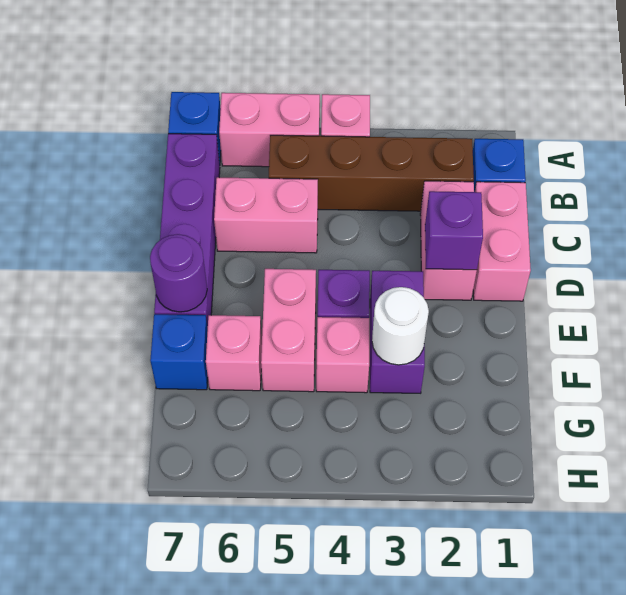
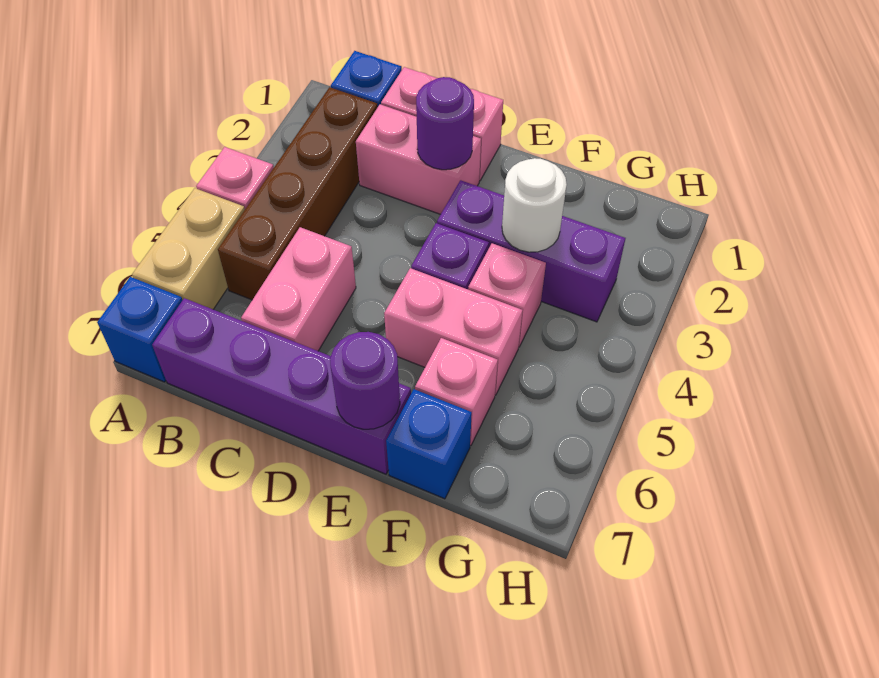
pink 1x2 brick [219,93,320,167] -> tan 1x2 brick [132,188,245,309]
purple 1x1 brick [425,191,483,270] -> purple 1x1 round brick [416,77,474,170]
purple 1x2 brick [370,271,425,393] -> purple 1x3 brick [437,180,625,322]

